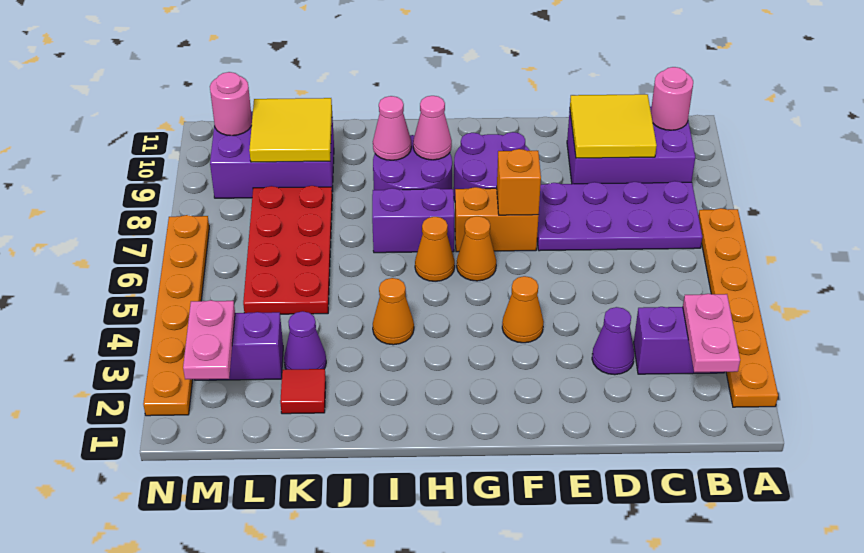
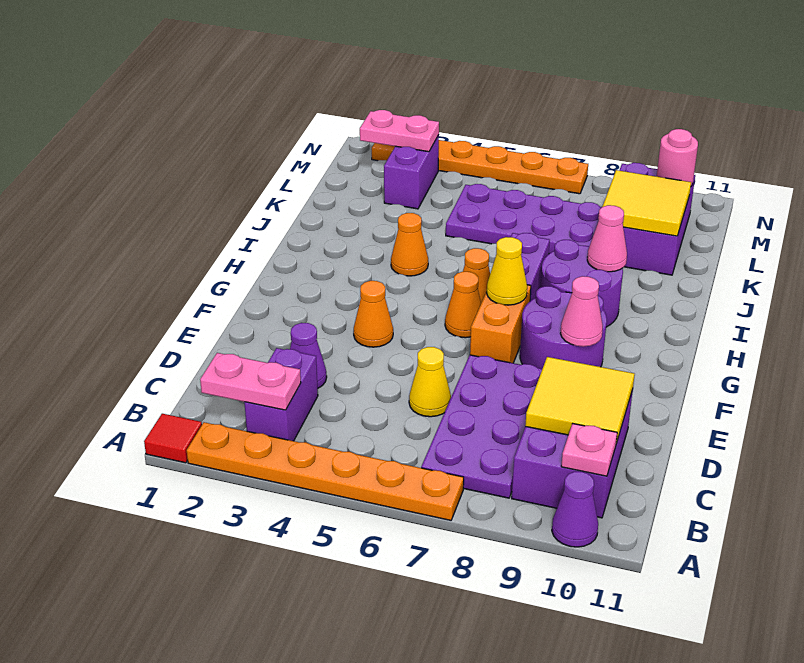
pink 1x1 round brick [651,67,693,130] -> pink 1x1 plate [561,424,617,476]
none -> yellow 1x1 cone [409,347,451,417]
orange 1x1 brick [497,149,541,215] -> none
none -> yellow 1x1 cone [487,237,527,305]
pink 1x1 cone [413,96,452,160] -> pink 1x1 cone moved to [560,276,603,347]
red 1x1 tile [280,369,326,414] -> red 1x1 tile moved to [144,414,202,463]
purple 1x1 cone [284,311,326,369] -> purple 1x1 cone moved to [552,472,598,547]
red 2x4 plate [243,186,332,314] -> purple 2x4 plate [446,184,602,254]

